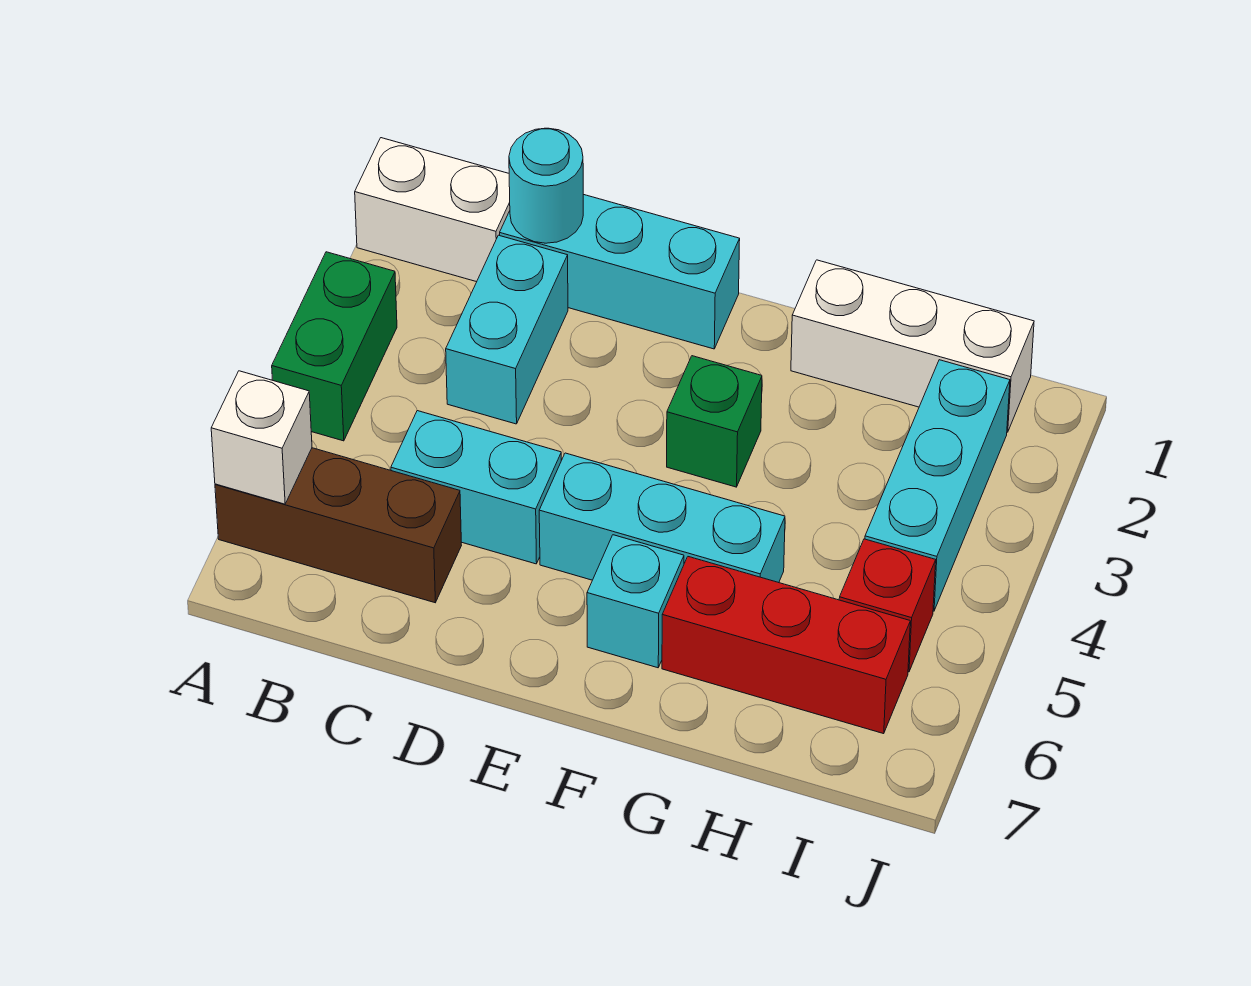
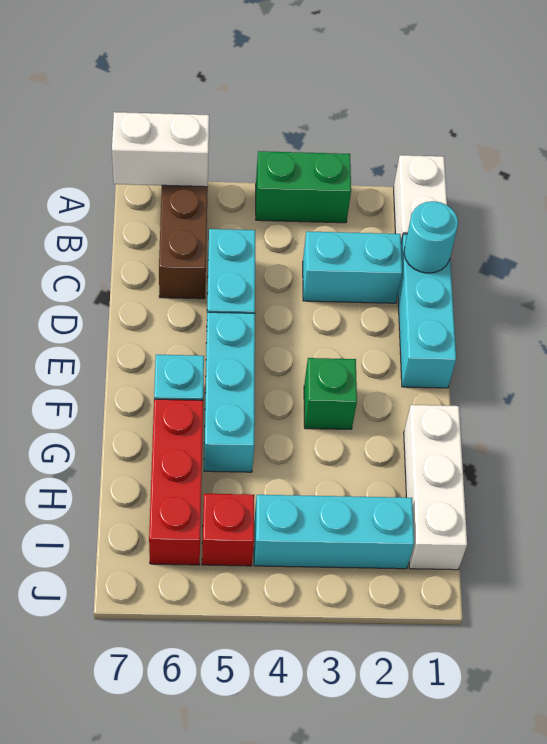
white 1x1 brick [211,371,312,504] -> white 1x2 brick [112,112,209,187]

